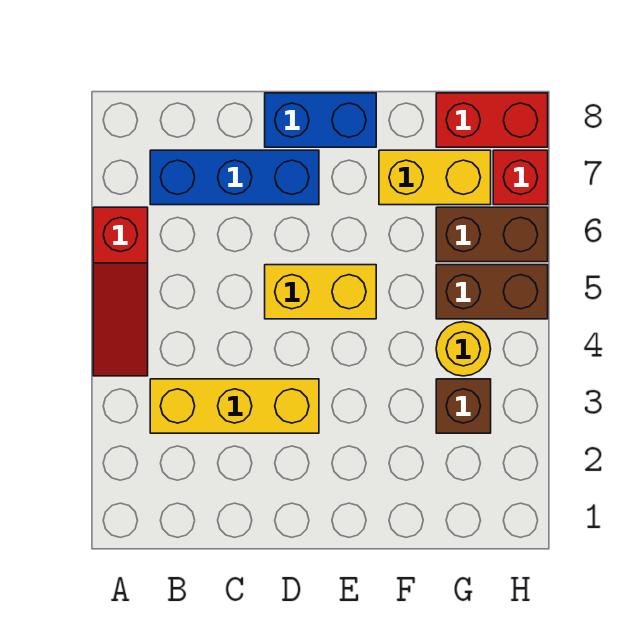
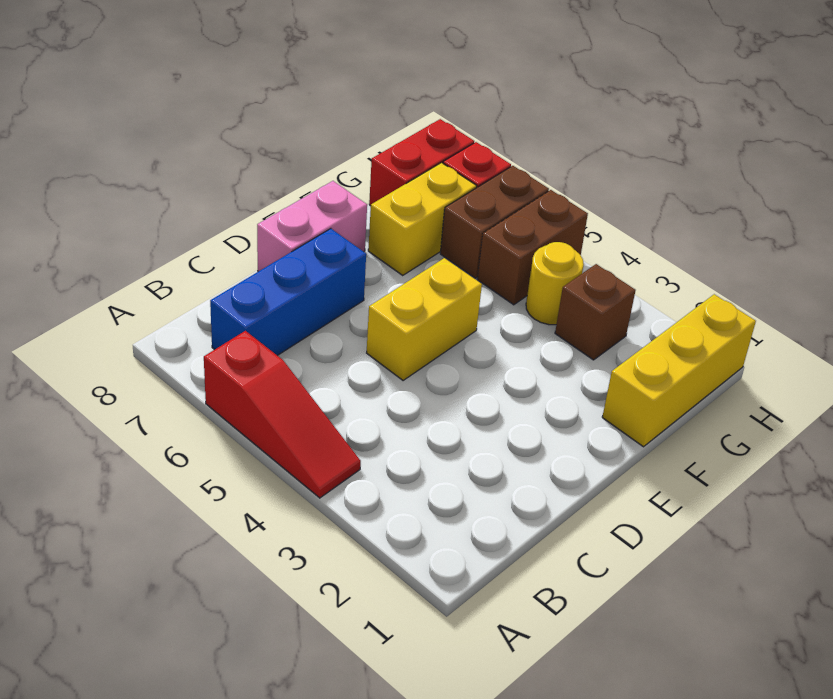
yellow 1x3 brick [150,379,319,433] -> yellow 1x3 brick moved to [602,294,756,447]
blue 1x2 brick [265,93,376,147] -> pink 1x2 brick [257,181,367,271]

